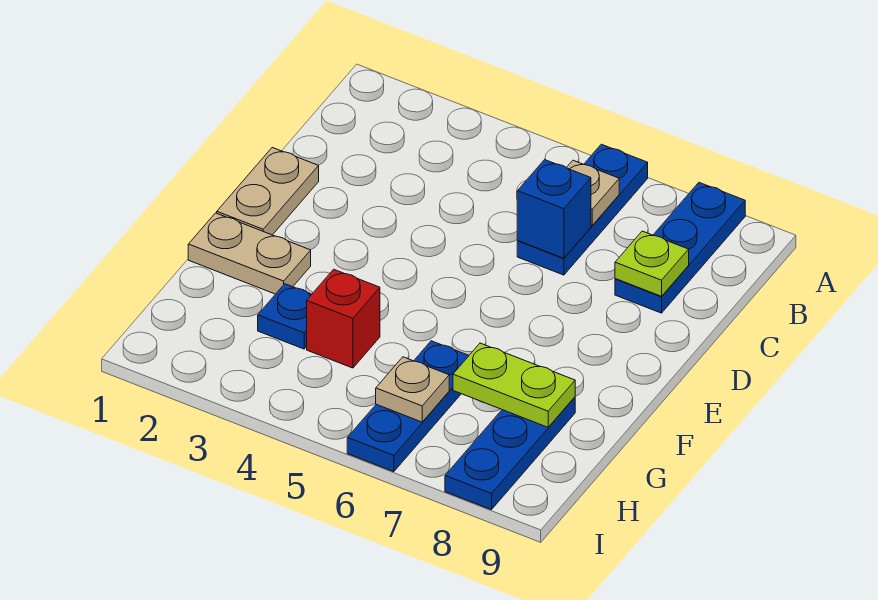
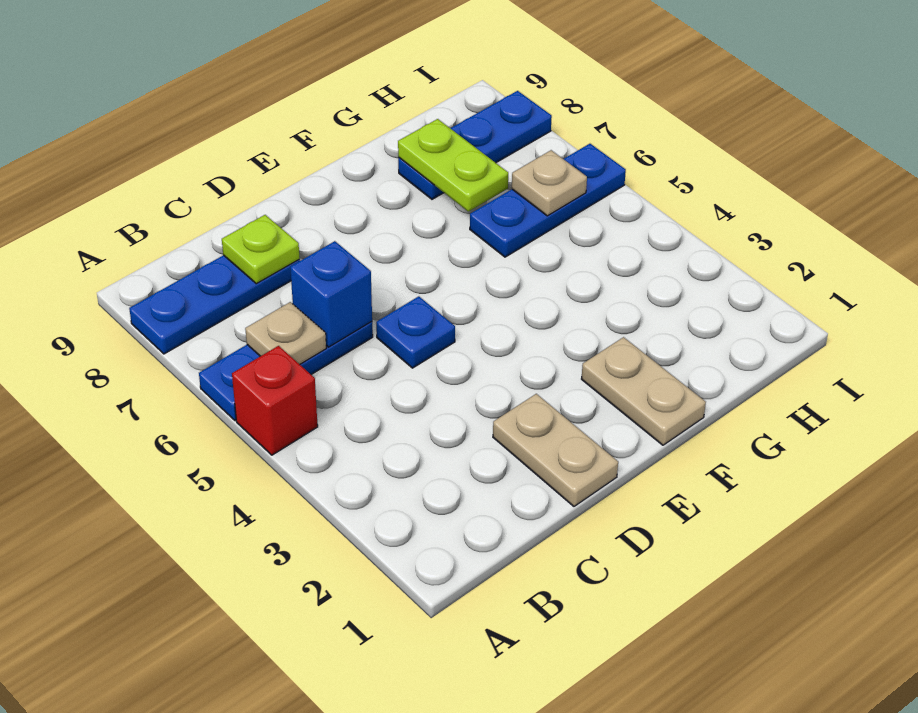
tan 1x2 plate [217,148,319,235] -> tan 1x2 plate turned to [493,394,618,506]
blue 1x1 plate [258,284,312,349] -> blue 1x1 plate moved to [376,296,455,368]
red 1x1 brick [307,269,380,368] -> red 1x1 brick moved to [232,346,318,455]

